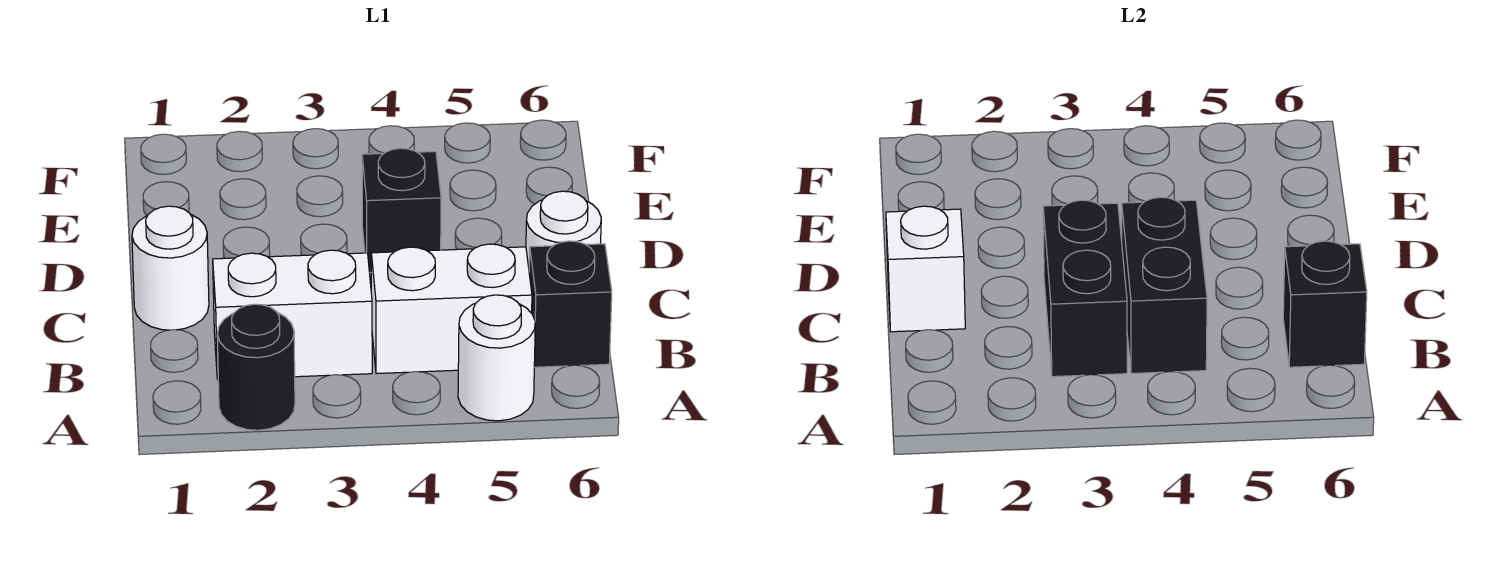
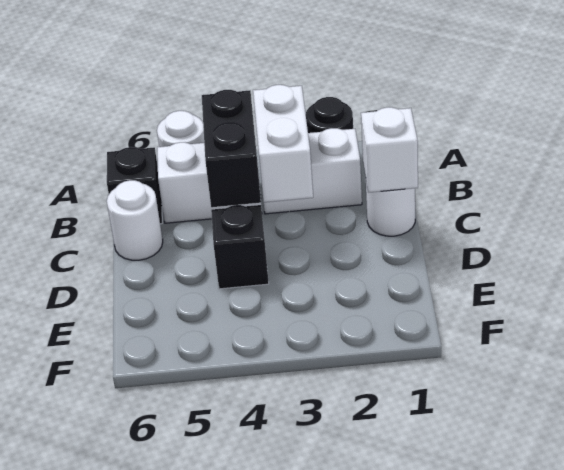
black 1x2 brick [1043,200,1127,377] -> white 1x2 brick [253,85,313,202]
black 1x1 brick [1283,241,1367,367] -> none

